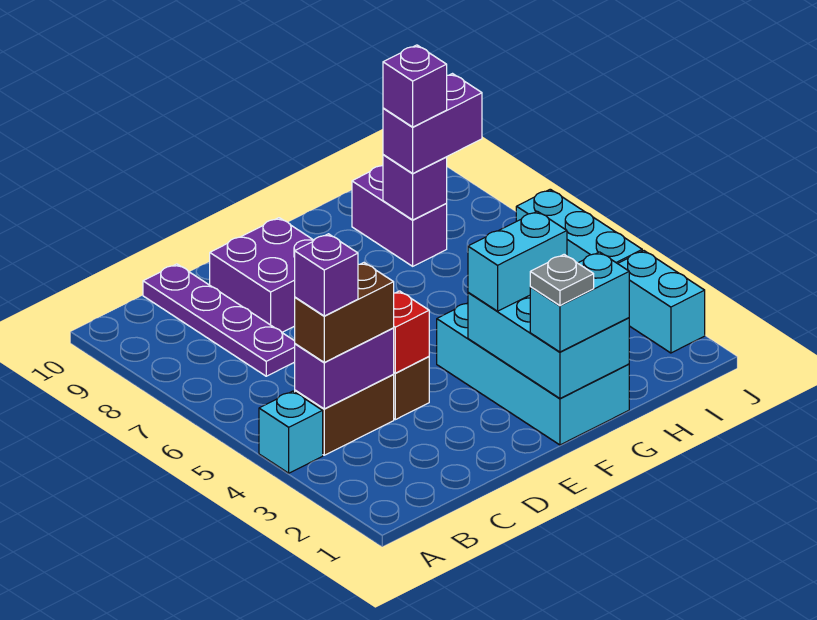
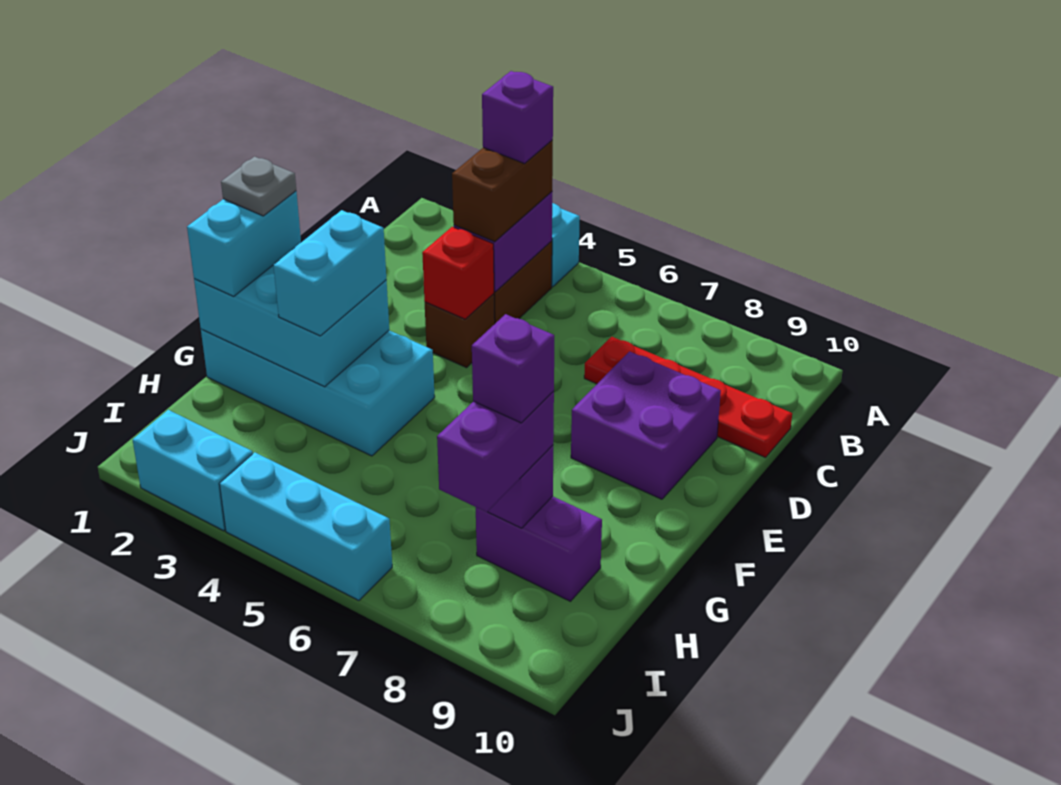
purple 1x4 plate [143,264,295,376] -> red 1x4 plate [584,337,792,457]

